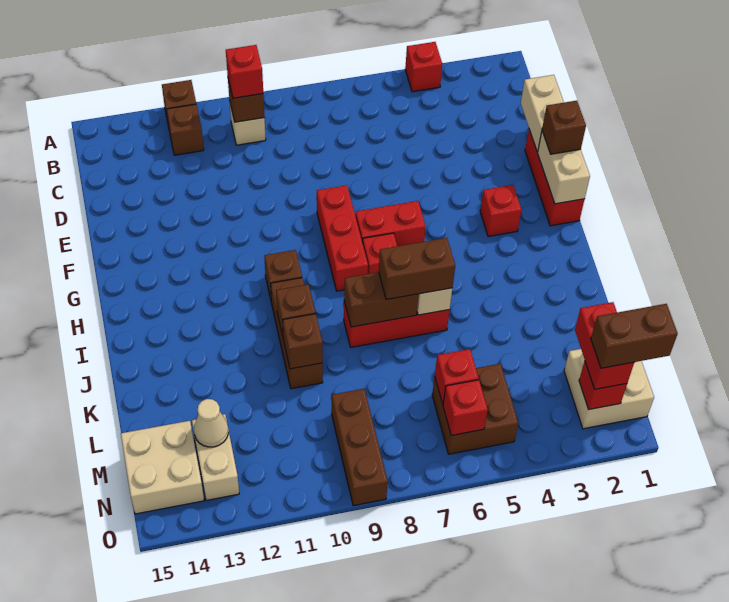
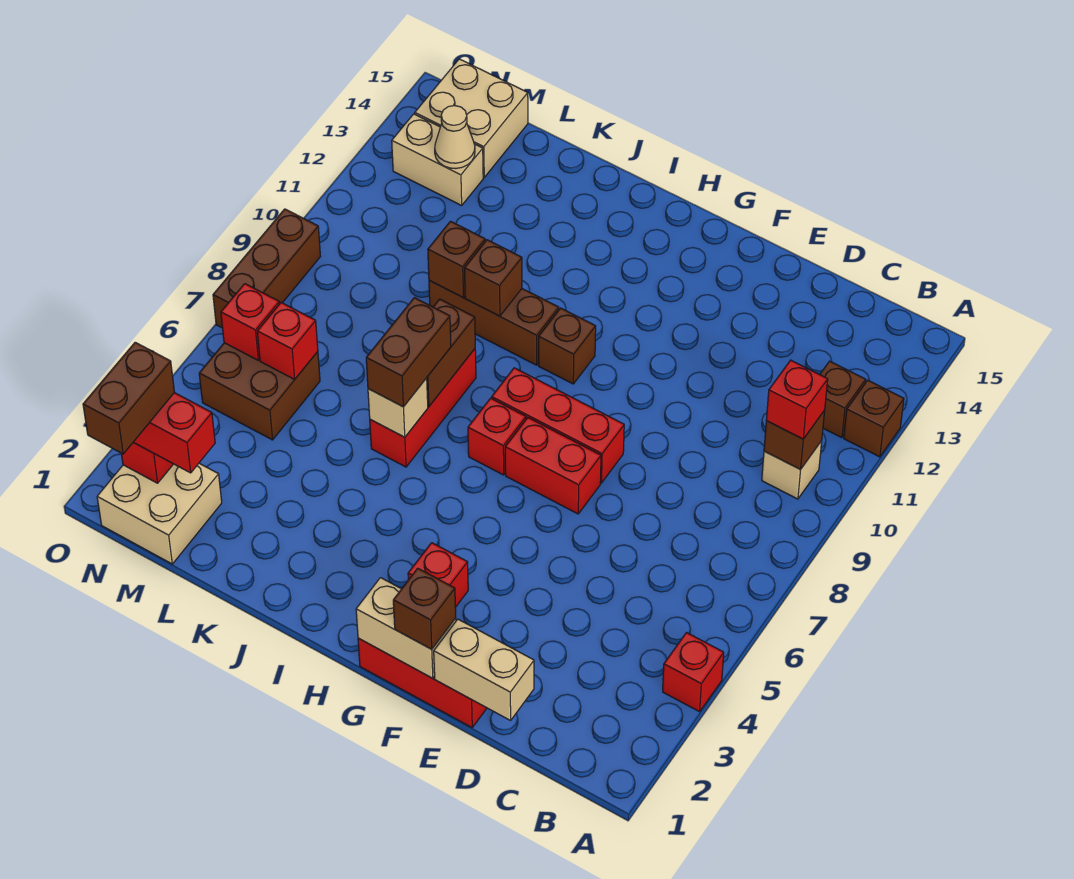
red 1x2 brick [356,201,426,246] -> red 1x2 brick turned to [505,418,601,514]
brown 1x3 brick [332,389,388,506] -> brown 1x3 brick turned to [213,209,320,328]

